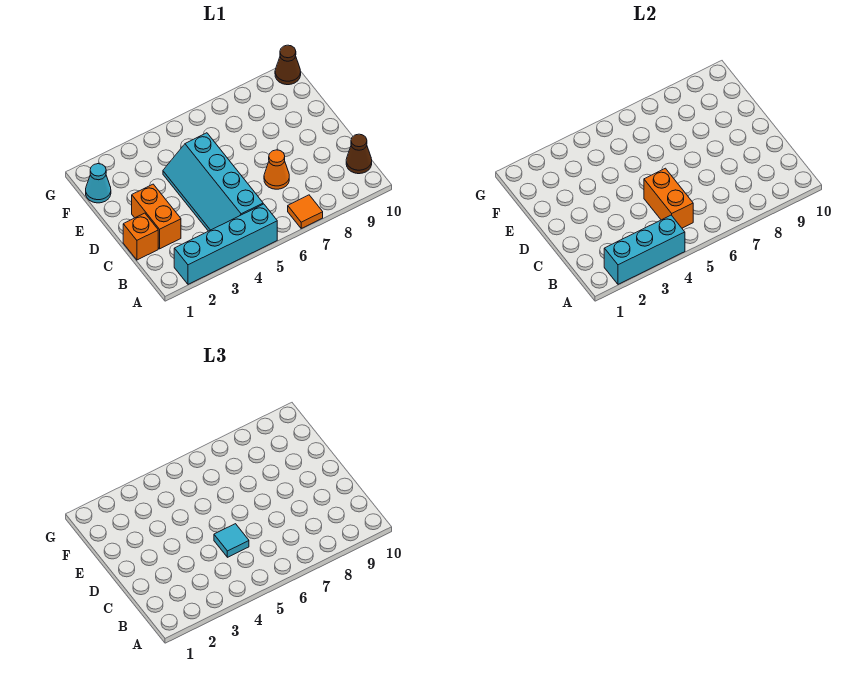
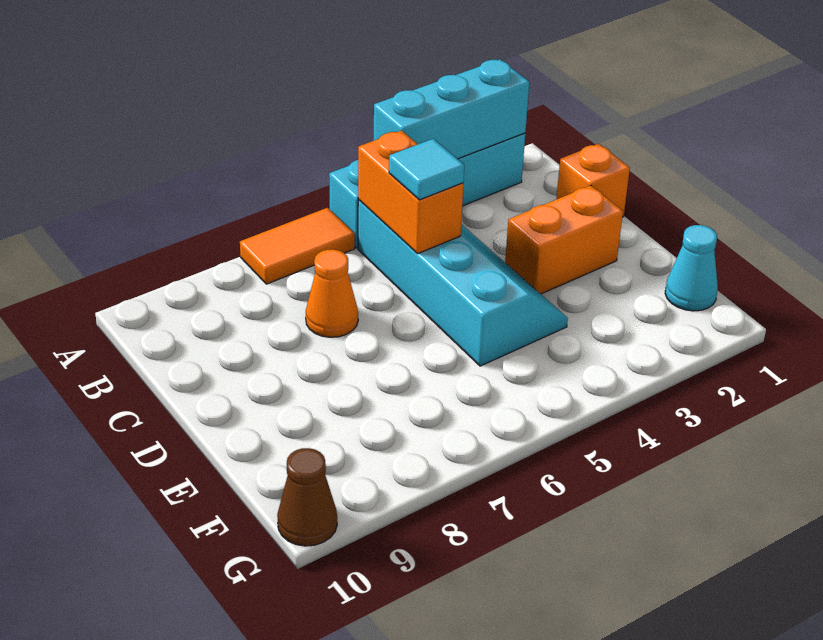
orange 1x1 tile [288,195,323,228] -> orange 1x2 tile [240,208,355,284]
brown 1x1 cone [346,134,372,174] -> none
orange 1x2 brick [132,184,181,249] -> orange 1x2 brick turned to [505,186,623,294]

